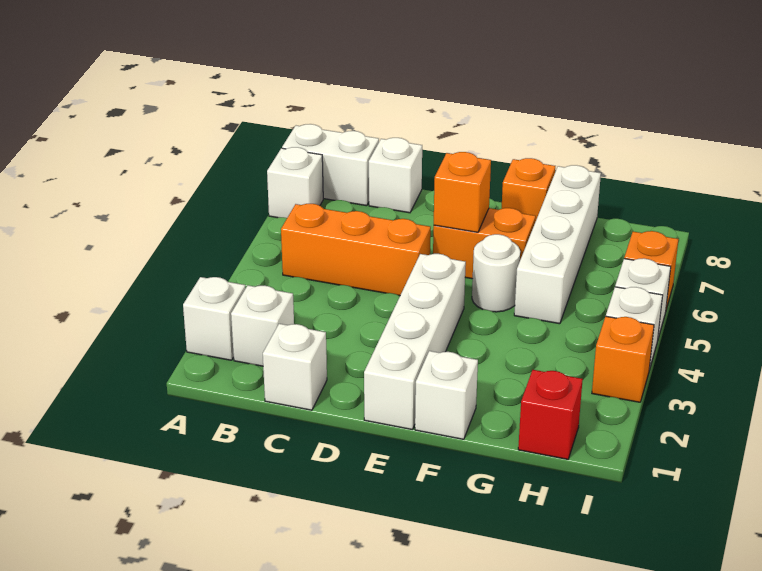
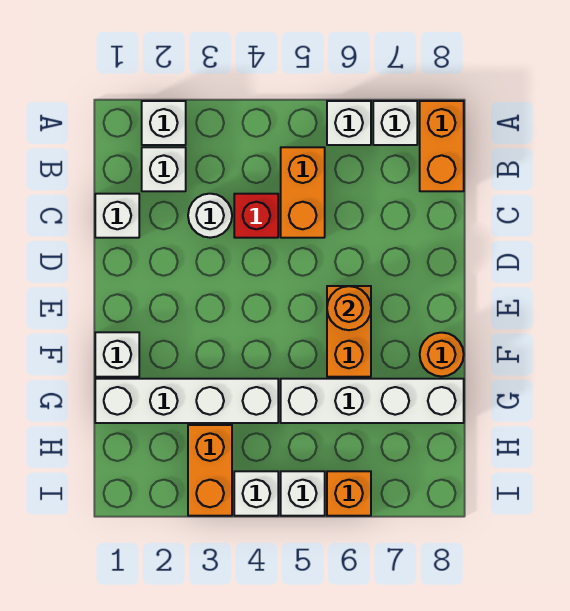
white 1x2 brick [282,124,379,206] -> orange 1x2 brick [420,101,464,191]
orange 1x3 brick [281,204,431,296] -> orange 1x2 brick [281,147,325,238]
white 1x1 brick [369,138,422,213] -> white 1x1 brick moved to [327,101,371,145]
white 1x4 brick [364,254,466,429] -> white 1x4 brick moved to [95,379,278,423]
orange 1x1 brick [434,152,491,232] -> orange 1x1 round brick [327,286,371,330]
white 1x1 round brick [472,234,520,312] -> white 1x1 round brick moved to [188,194,232,238]
orange 1x1 brick [502,158,555,222] -> orange 1x1 round brick [420,333,464,377]
red 1x1 brick [518,370,583,459] -> red 1x1 brick moved to [234,194,278,238]
orange 1x1 brick [592,316,654,402] -> orange 1x2 brick [188,425,232,516]

